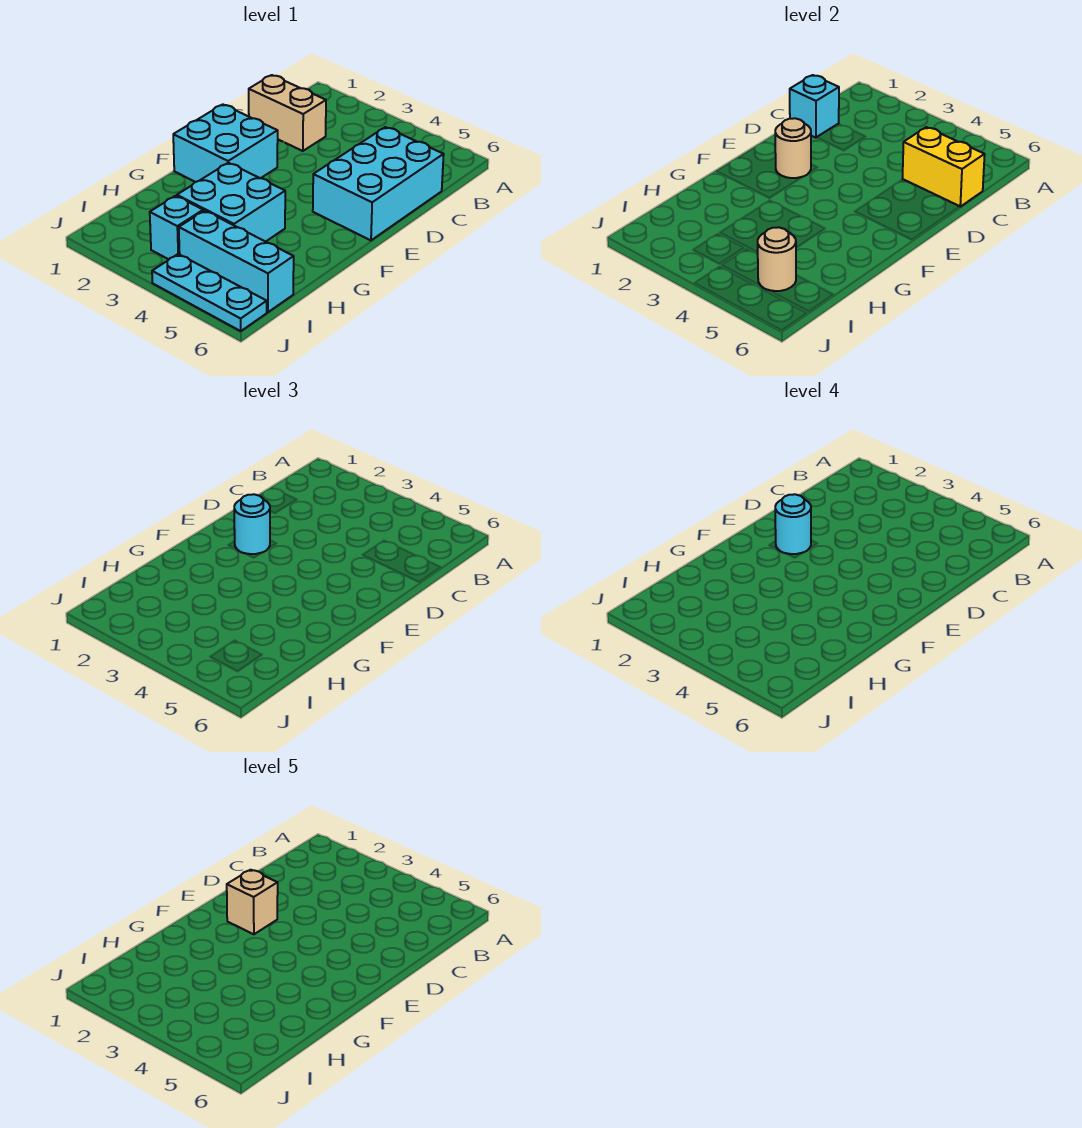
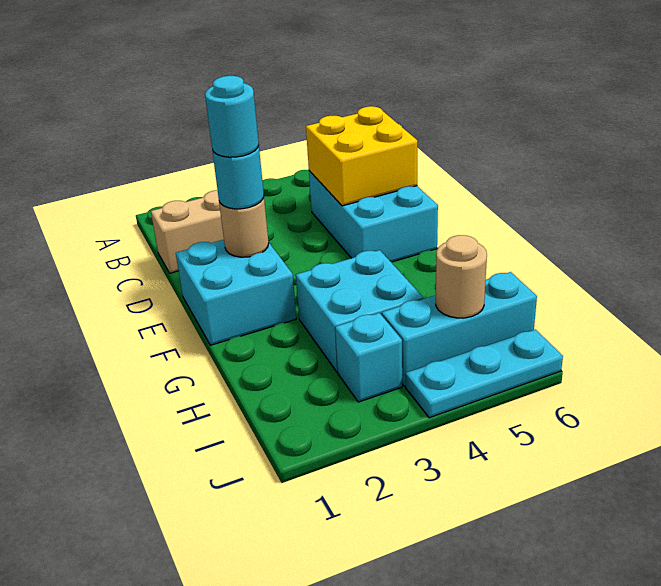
cyan 1x1 brick [790,75,839,138] -> none
yellow 1x2 brick [903,127,985,207] -> yellow 2x2 brick [306,106,417,206]
tan 1x1 brick [227,870,278,934] -> none

